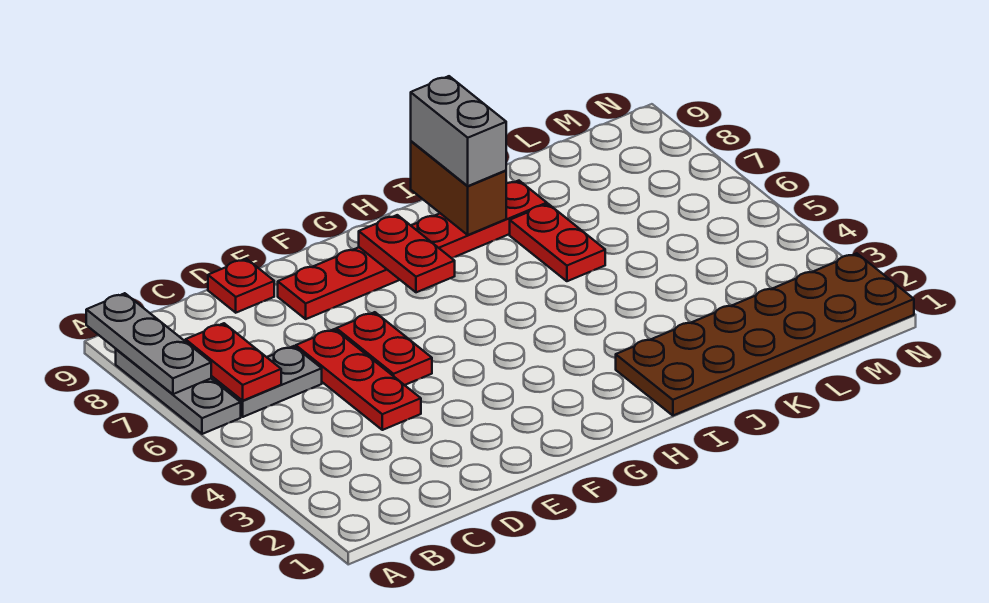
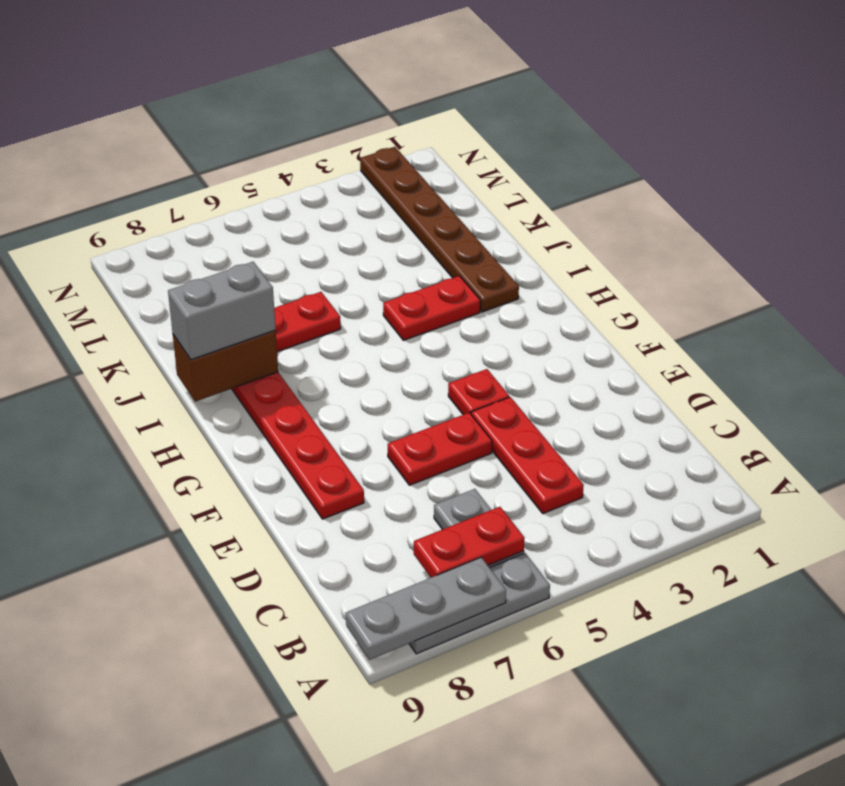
red 1x3 plate [296,329,421,430] -> red 1x3 plate turned to [471,397,584,514]
red 1x1 plate [208,259,274,313] -> red 1x1 plate moved to [448,369,509,415]
red 1x2 plate [359,215,455,292] -> red 1x2 plate moved to [383,276,480,340]
brown 2x6 plate [616,253,914,416] -> brown 1x6 plate [360,147,519,312]

